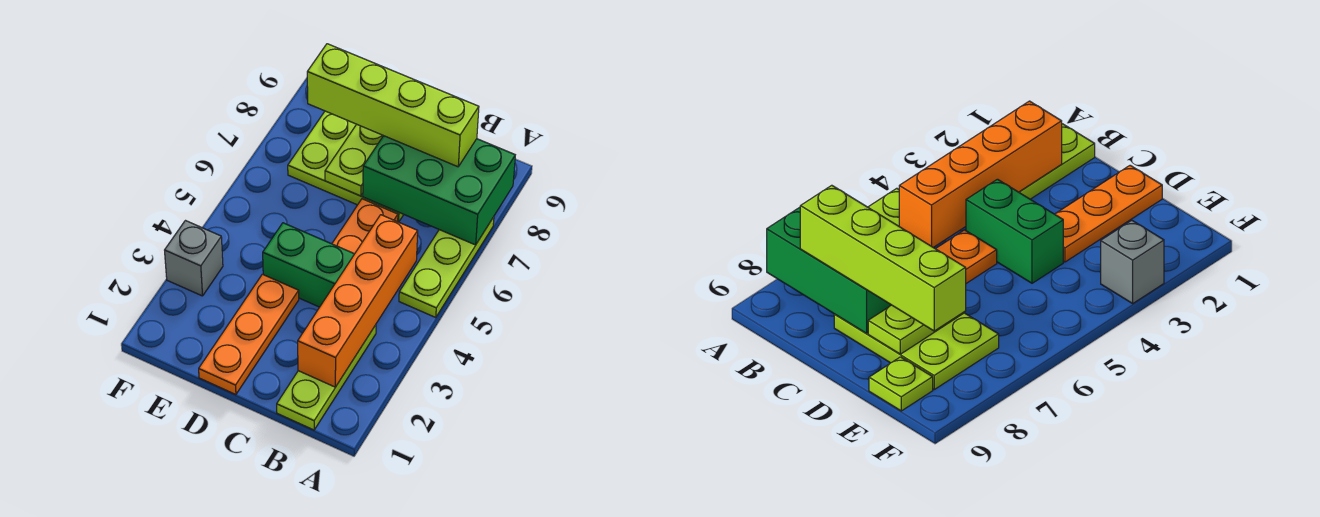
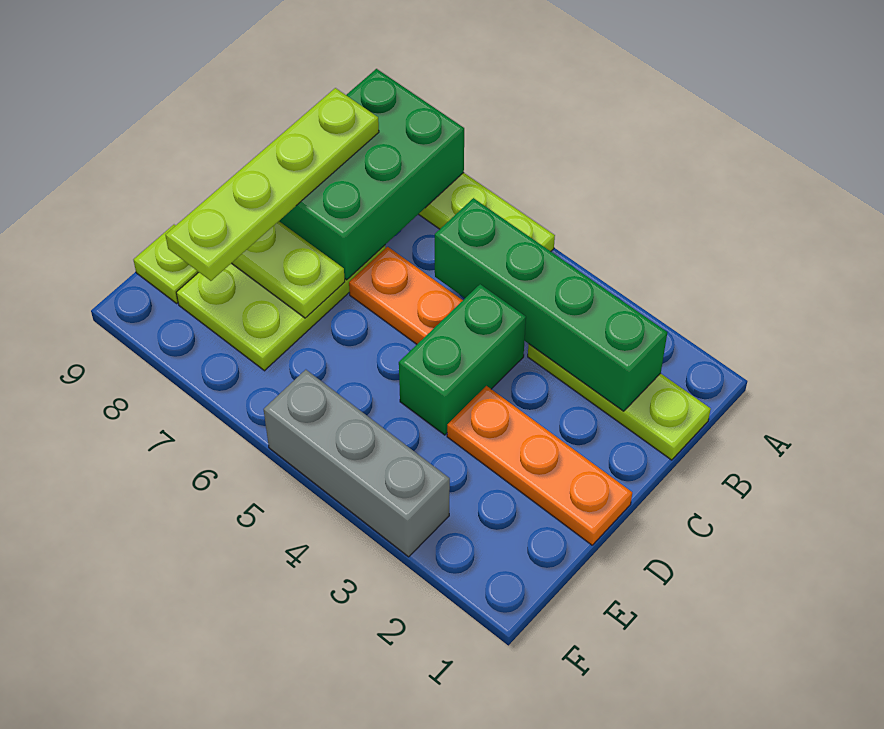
orange 1x4 brick [298,215,418,387] -> green 1x4 brick [435,198,667,411]
lime 1x4 brick [307,44,479,167] -> lime 1x4 plate [165,88,379,281]
grey 1x1 brick [165,221,223,296] -> grey 1x3 brick [264,370,450,557]

